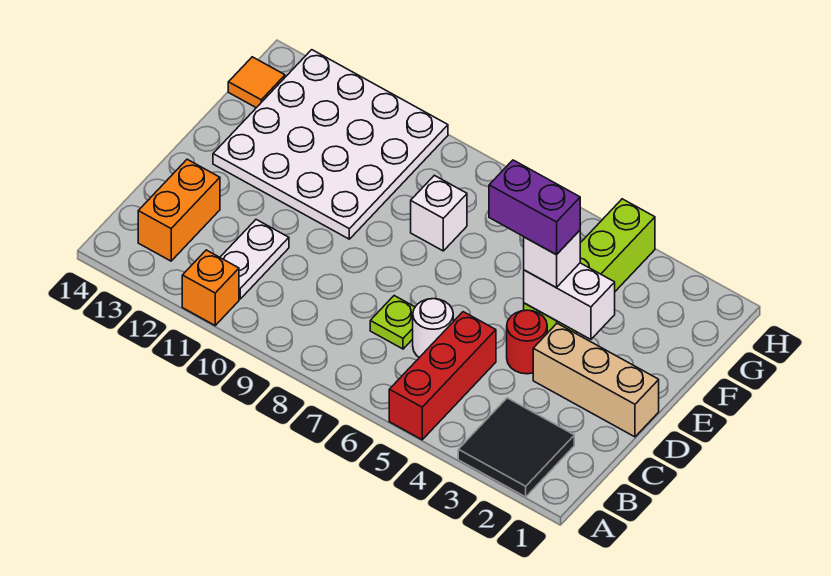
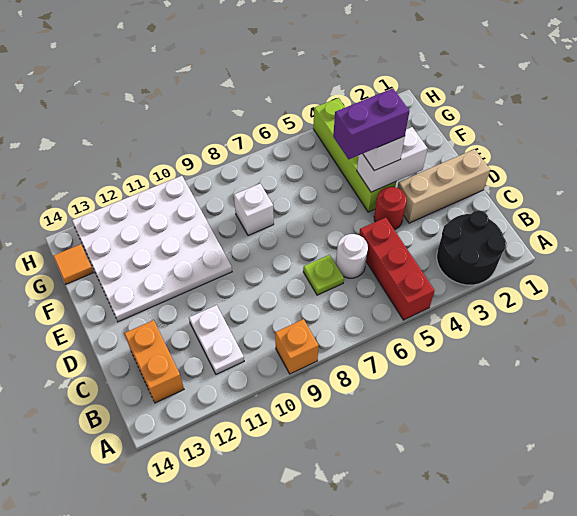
black 2x2 tile [458,398,574,497] -> black 2x2 round brick [437,210,507,285]
orange 1x1 brick [182,250,239,325] -> orange 1x1 brick moved to [275,319,319,374]

